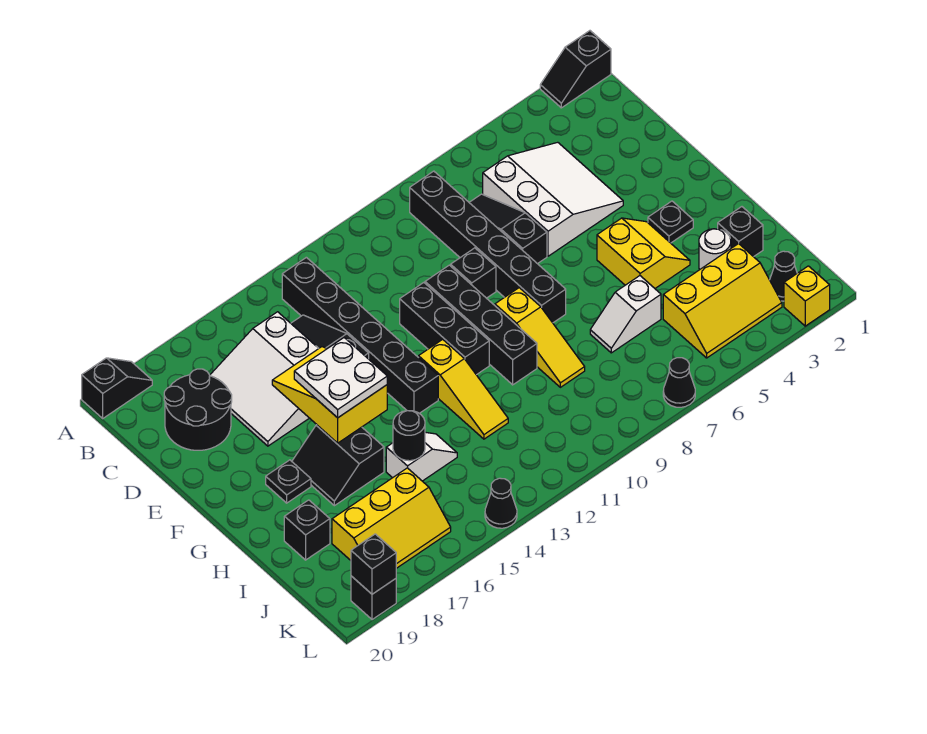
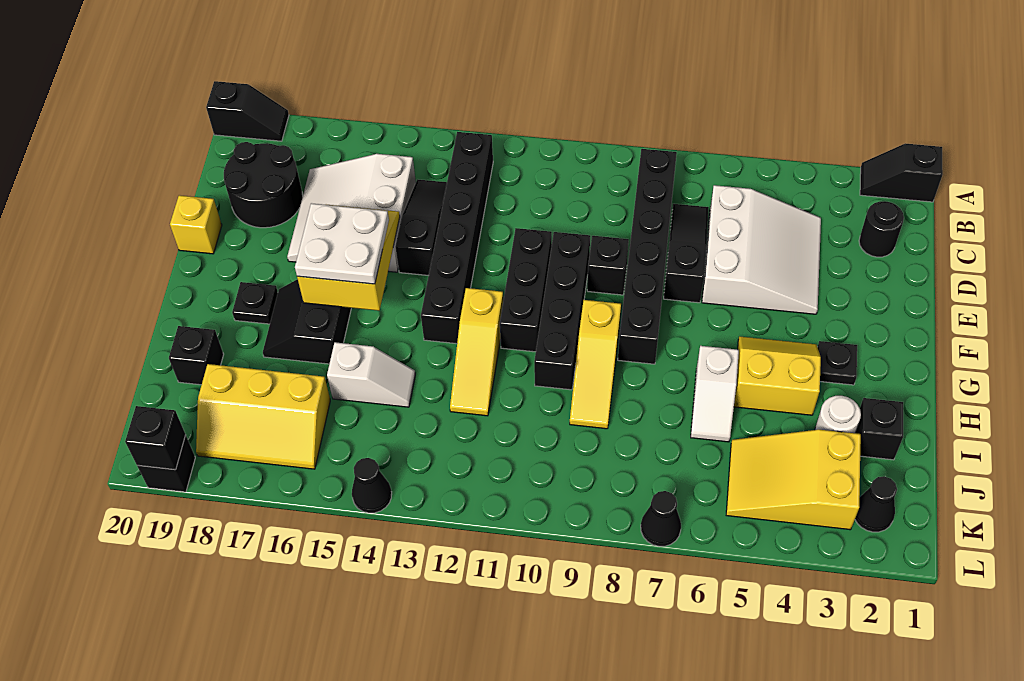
yellow 2x2 slope [597,218,690,288] -> yellow 2x2 slope turned to [734,336,821,415]
white 1x2 slope [590,276,661,353] -> white 1x2 slope turned to [691,346,739,442]
black 1x1 round brick [393,411,425,461] -> black 1x1 round brick moved to [859,201,904,257]
yellow 2x3 slope [663,243,782,358] -> yellow 2x3 slope turned to [726,430,861,530]
yellow 1x1 brick [784,266,830,326] -> yellow 1x1 brick moved to [170,195,222,254]

